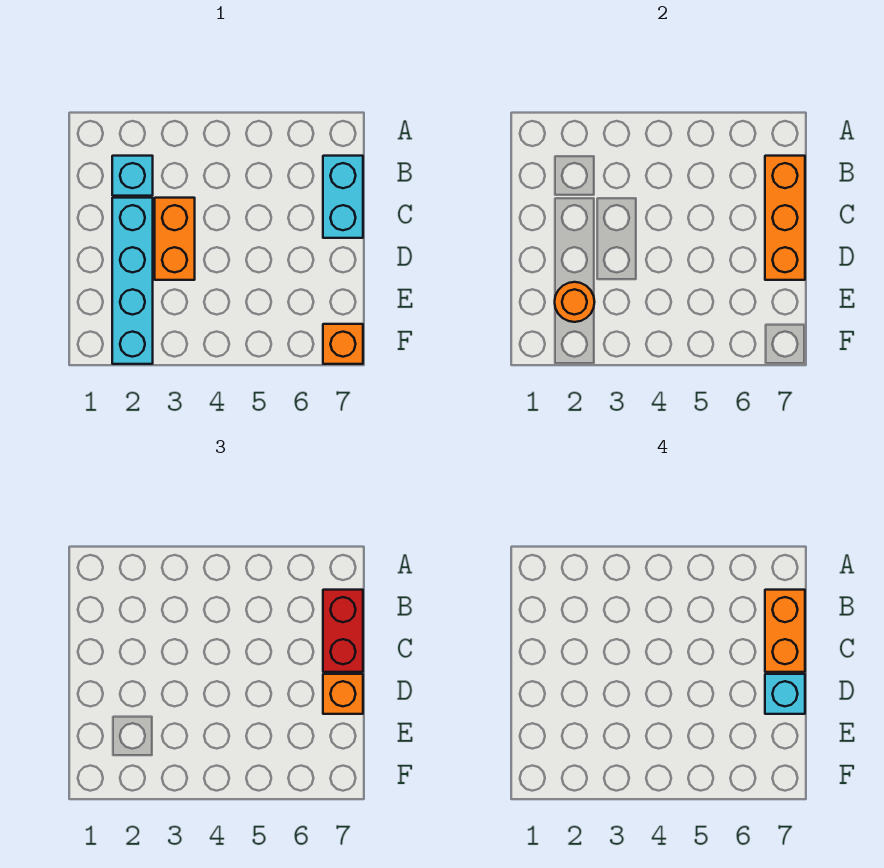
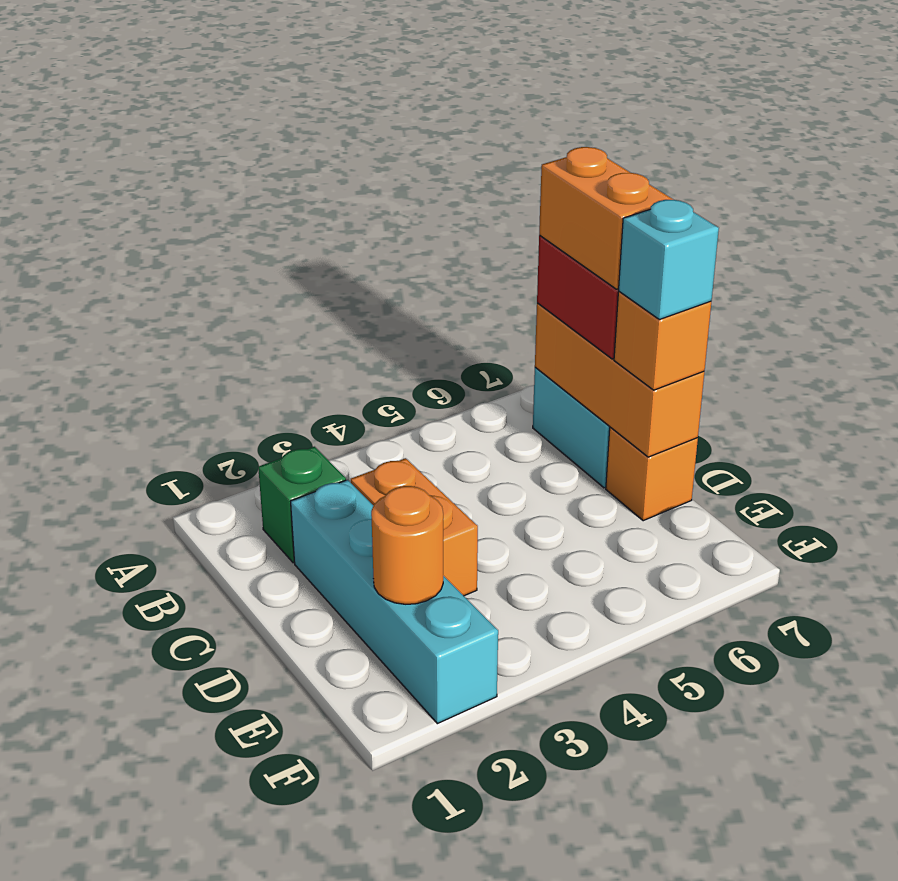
cyan 1x1 brick [112,156,153,196] -> green 1x1 brick [258,447,346,563]
orange 1x1 brick [323,324,363,364] -> orange 1x1 brick moved to [606,427,698,521]

